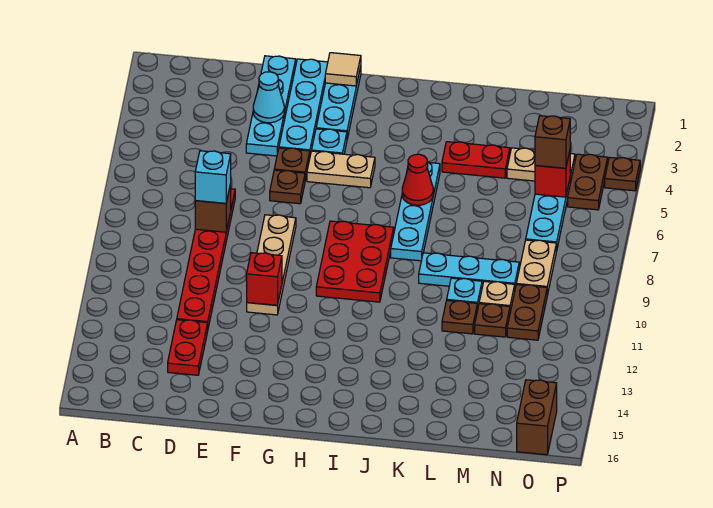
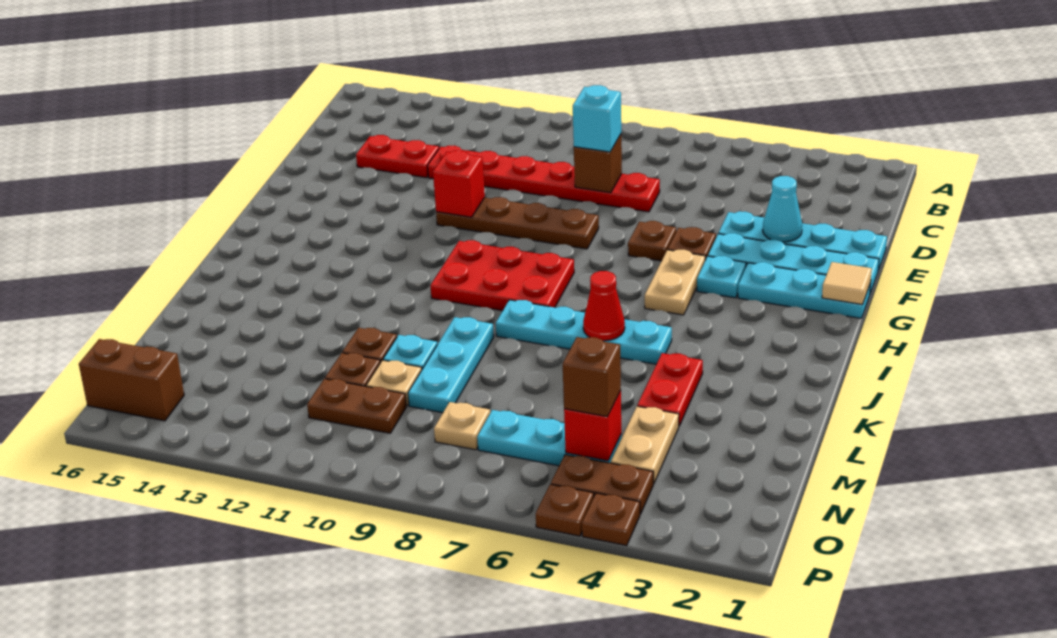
tan 1x4 plate [247,215,296,315] -> brown 1x4 plate [436,197,599,249]
tan 1x2 plate [516,240,556,295] -> tan 1x1 plate [434,402,490,450]
none -> brown 1x1 plate [536,484,594,536]

